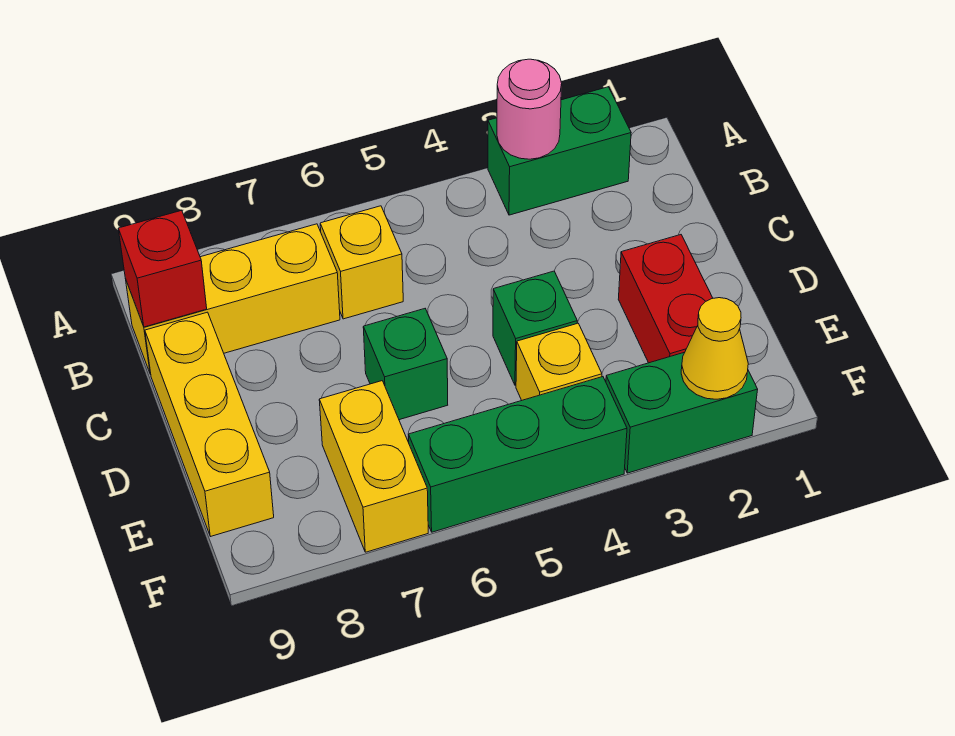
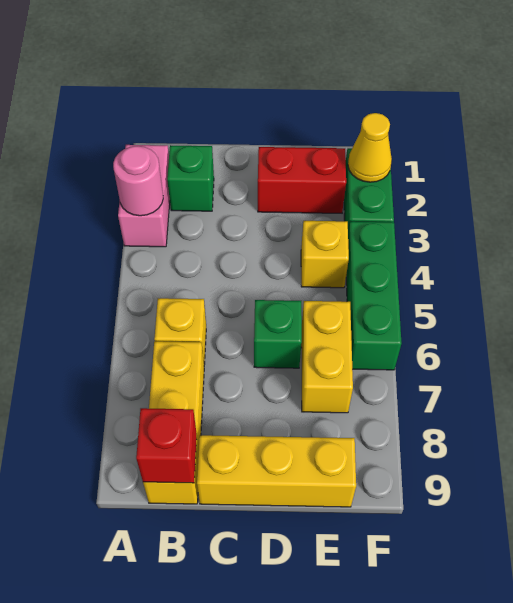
green 1x2 brick [488,87,631,215] -> pink 1x2 brick [118,145,170,247]
green 1x1 brick [493,271,577,385] -> green 1x1 brick moved to [167,145,214,211]
yellow 1x2 brick [319,381,428,552] -> yellow 1x2 brick turned to [301,301,353,413]

